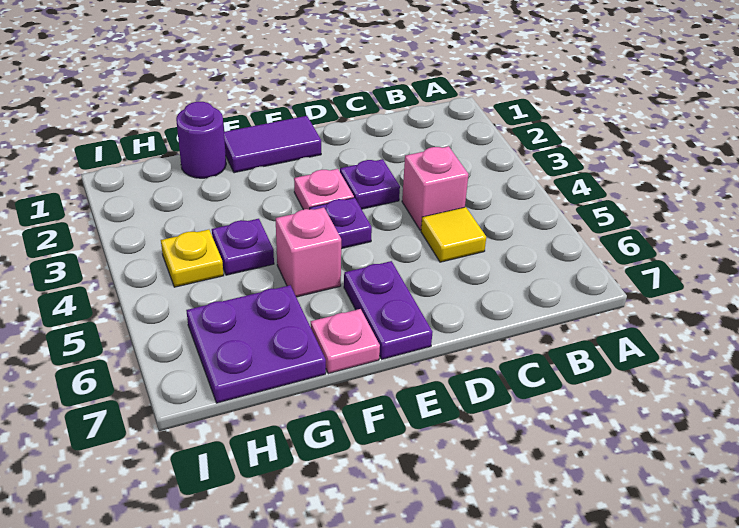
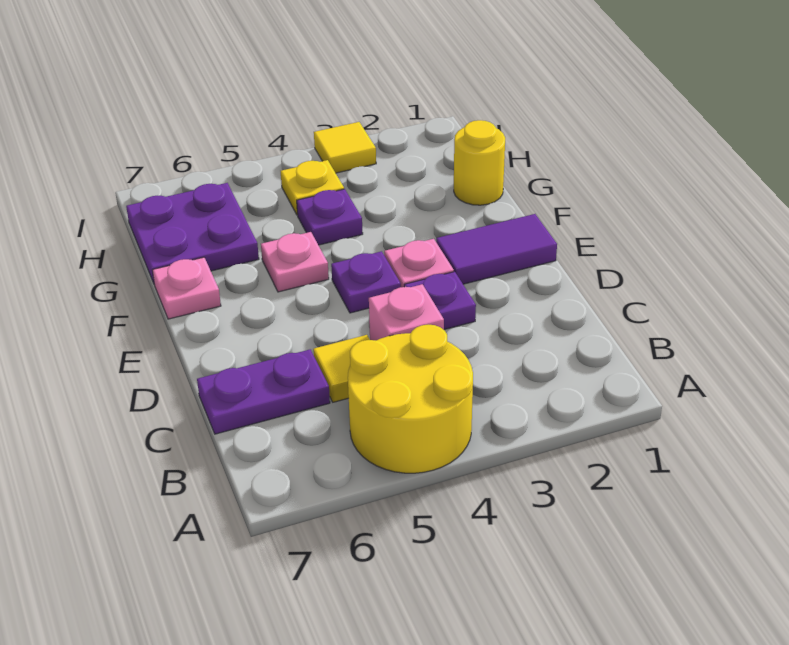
none -> yellow 2x2 round brick [348,325,473,473]
purple 1x2 tile [224,116,321,173] -> purple 1x2 tile turned to [436,214,557,284]
purple 1x2 plate [344,261,432,359] -> purple 1x2 plate moved to [197,349,330,434]
pink 1x1 brick [276,207,341,297] -> pink 1x1 plate [261,232,329,292]
purple 1x1 round brick [176,102,226,178] -> yellow 1x1 round brick [454,120,505,205]
none -> yellow 1x1 tile [314,122,376,173]

